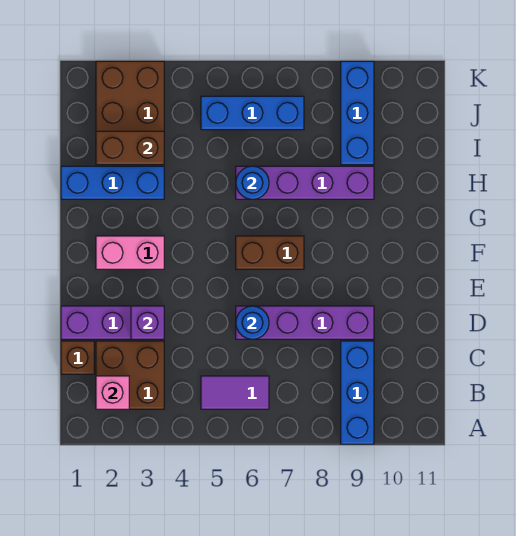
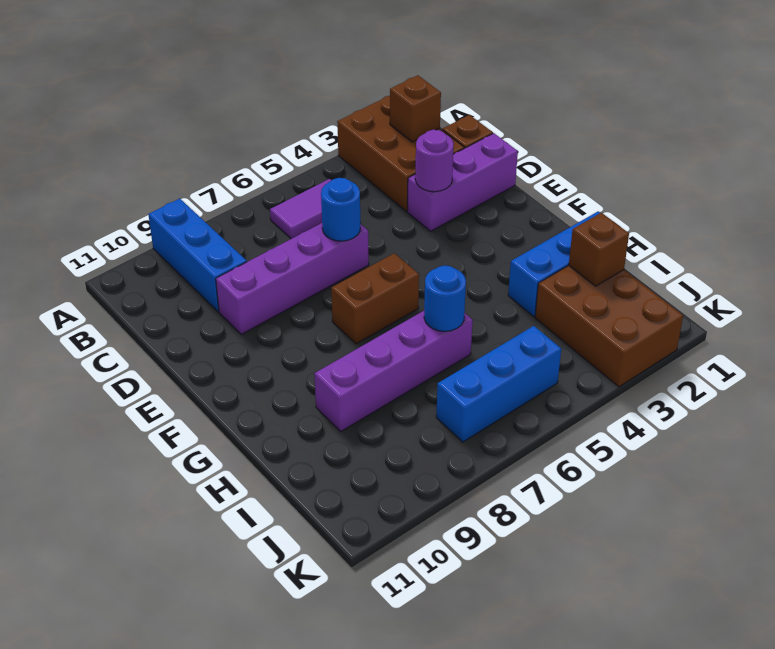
brown 2x2 brick [96,341,164,409] -> brown 2x3 brick [337,96,464,211]
pink 1x1 brick [96,376,129,409] -> brown 1x1 brick [390,75,441,142]
purple 1x1 brick [131,306,164,339] -> purple 1x1 round brick [415,130,454,192]
pink 1x2 brick [96,236,164,269] -> none
brown 1x2 brick [96,131,164,165] -> brown 1x1 brick [569,213,629,286]
blue 1x3 brick [341,61,374,165] -> none

